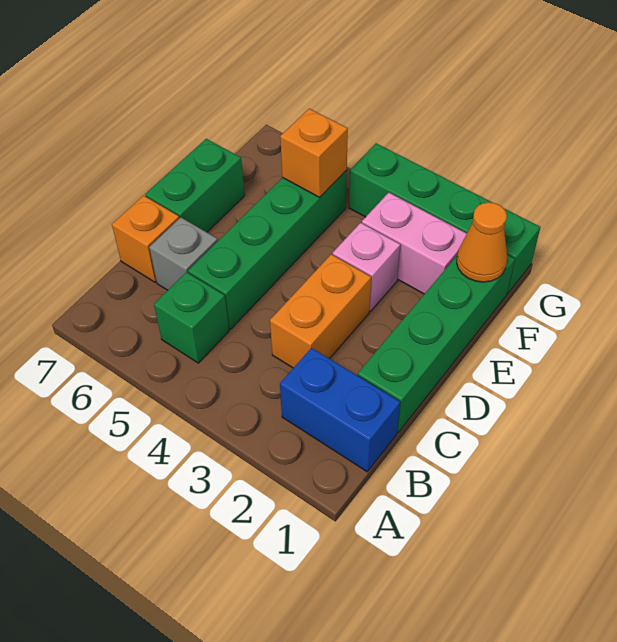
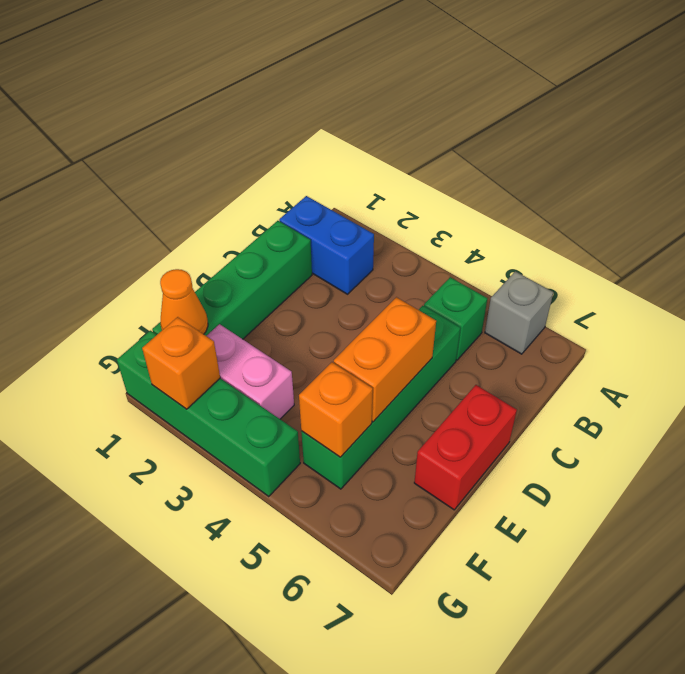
orange 1x2 brick [270,254,371,368] -> orange 1x2 brick moved to [334,297,436,422]
grey 1x1 brick [149,217,218,290] -> grey 1x1 brick moved to [485,271,553,354]
orange 1x1 brick [112,196,179,282] -> orange 1x1 brick moved to [142,317,220,409]
green 1x2 brick [145,139,245,232] -> red 1x2 brick [414,385,517,510]
pink 1x1 brick [333,223,400,311] -> none

